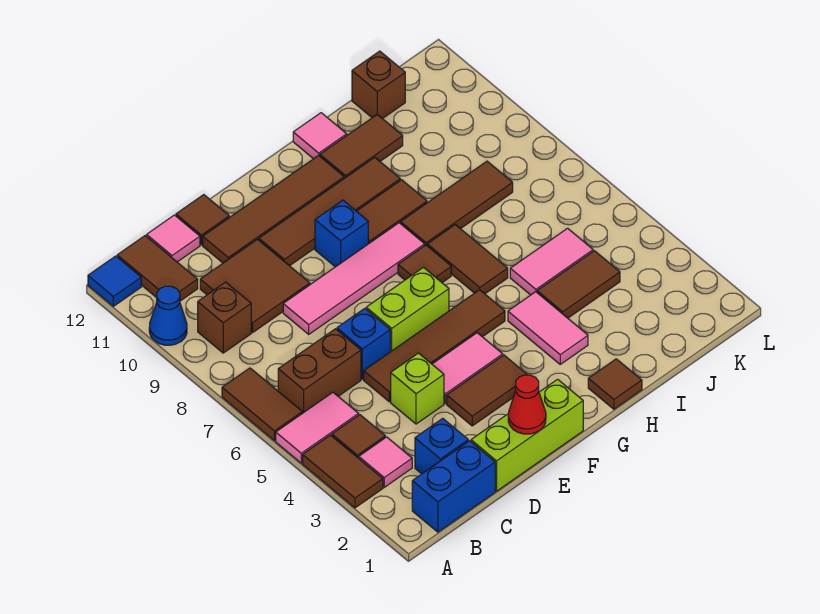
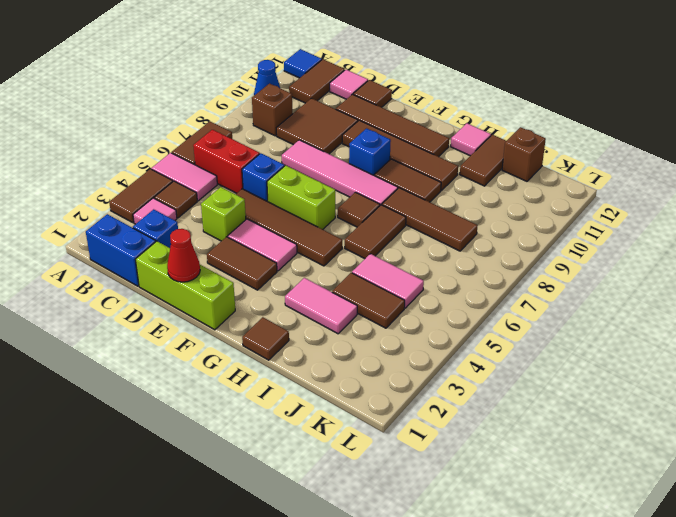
brown 1x2 brick [278,329,361,413] -> red 1x2 brick [193,130,260,193]
pink 1x2 tile [508,292,588,364] -> pink 1x2 tile turned to [285,278,357,334]
brown 1x2 tile [320,115,403,178] -> brown 1x2 tile turned to [460,135,506,186]

